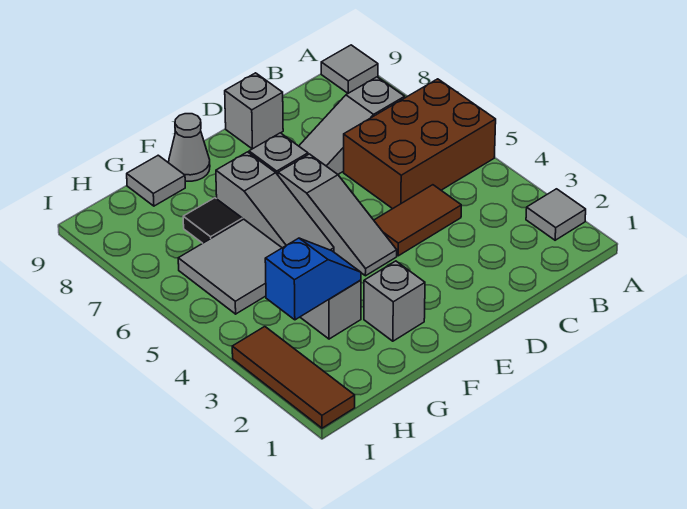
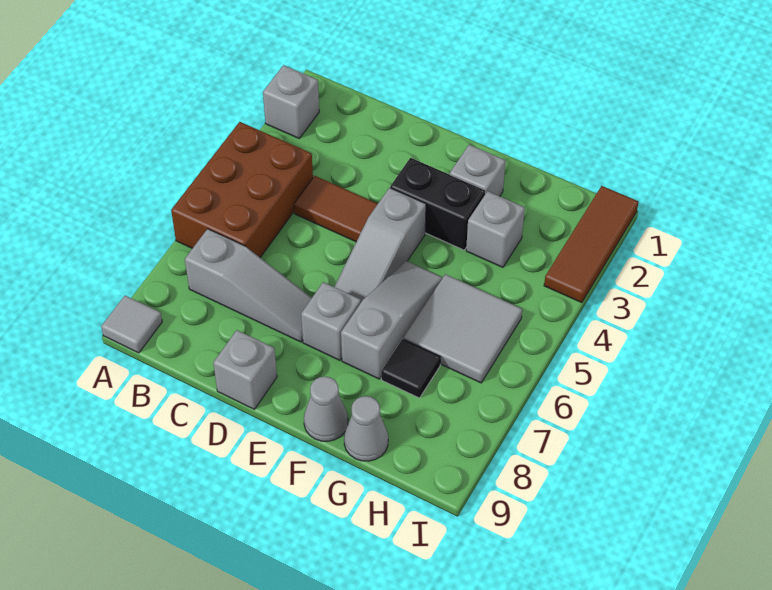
grey 1x1 tile [526,189,586,240] -> grey 1x1 brick [263,65,319,138]
brown 2x3 brick [344,79,496,209] -> brown 2x3 brick turned to [171,122,313,257]
none -> black 1x2 brick [390,158,486,250]
grey 1x3 slope [278,154,397,276] -> grey 1x3 slope turned to [335,188,426,302]
blue 1x2 slope [265,238,361,320] -> none
grey 1x1 tile [127,155,185,206] -> grey 1x1 cone [344,396,388,461]

